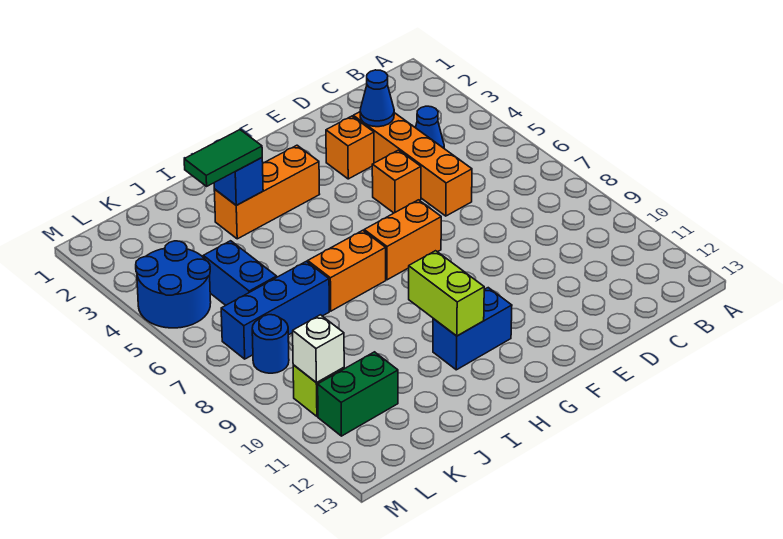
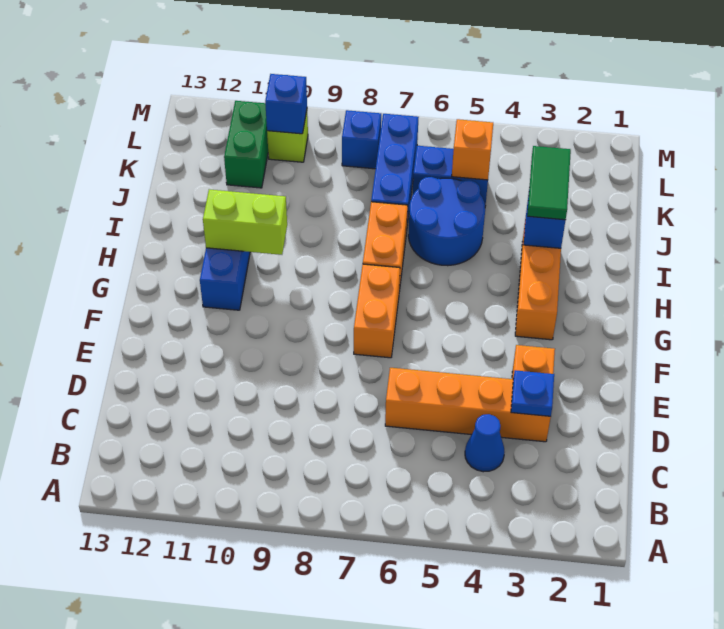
blue 1x1 cone [360,70,394,127] -> blue 1x1 plate [511,370,554,417]
orange 1x1 brick [372,150,421,213] -> orange 1x1 brick moved to [452,119,493,180]
blue 2x2 round brick [136,241,211,328] -> blue 2x2 round brick moved to [408,177,485,266]
blue 1x1 round brick [252,315,289,373] -> blue 1x1 brick [342,110,381,169]
white 1x1 brick [293,315,344,383] -> blue 1x1 brick [265,74,307,134]

